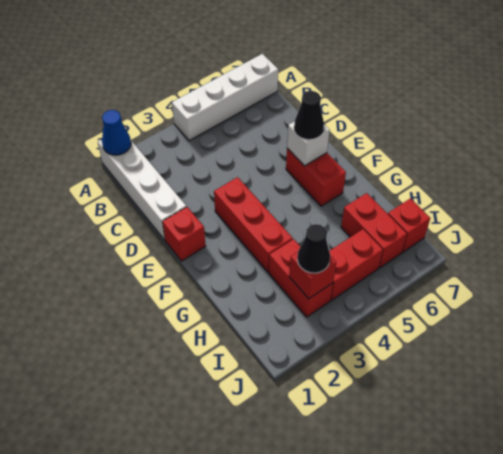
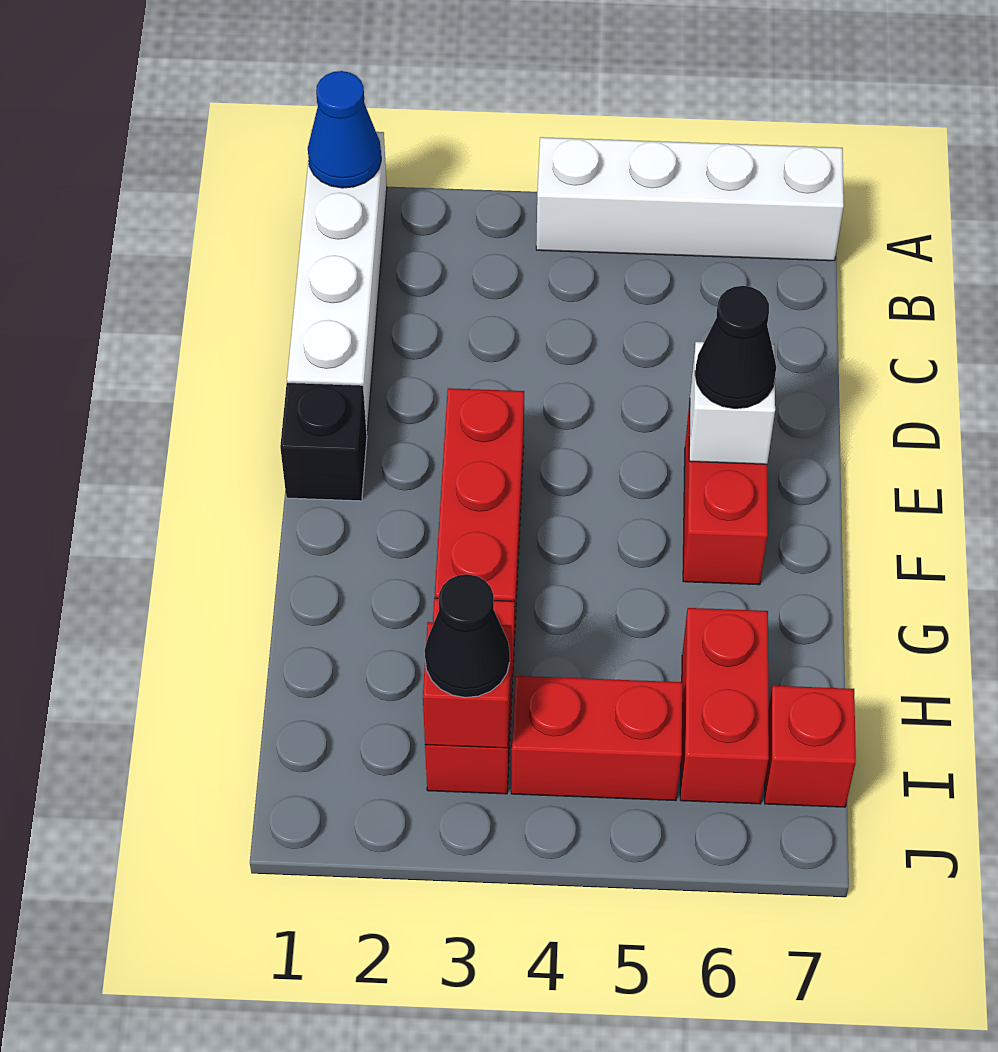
red 1x1 brick [162,207,206,261] -> black 1x1 brick [280,383,367,501]

